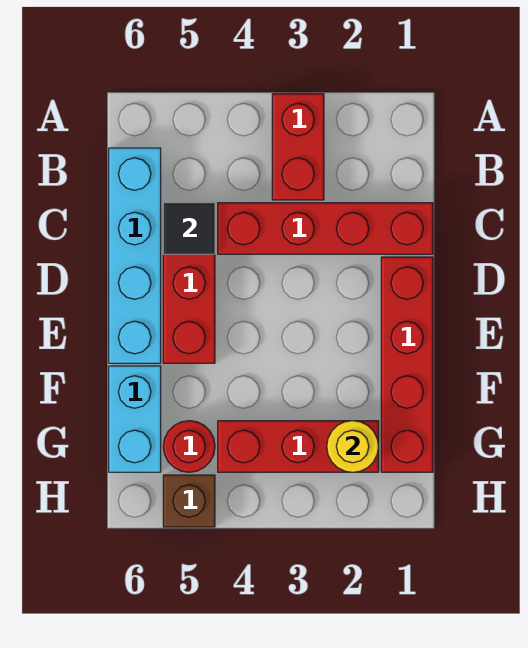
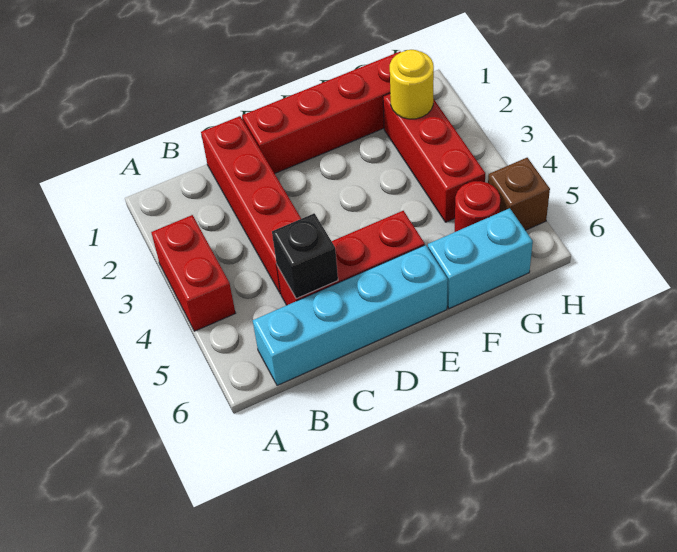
red 1x2 brick [272,94,324,200] -> red 1x2 brick turned to [151,215,235,331]
black 1x1 tile [163,203,215,254] -> black 1x1 brick [272,213,338,299]

